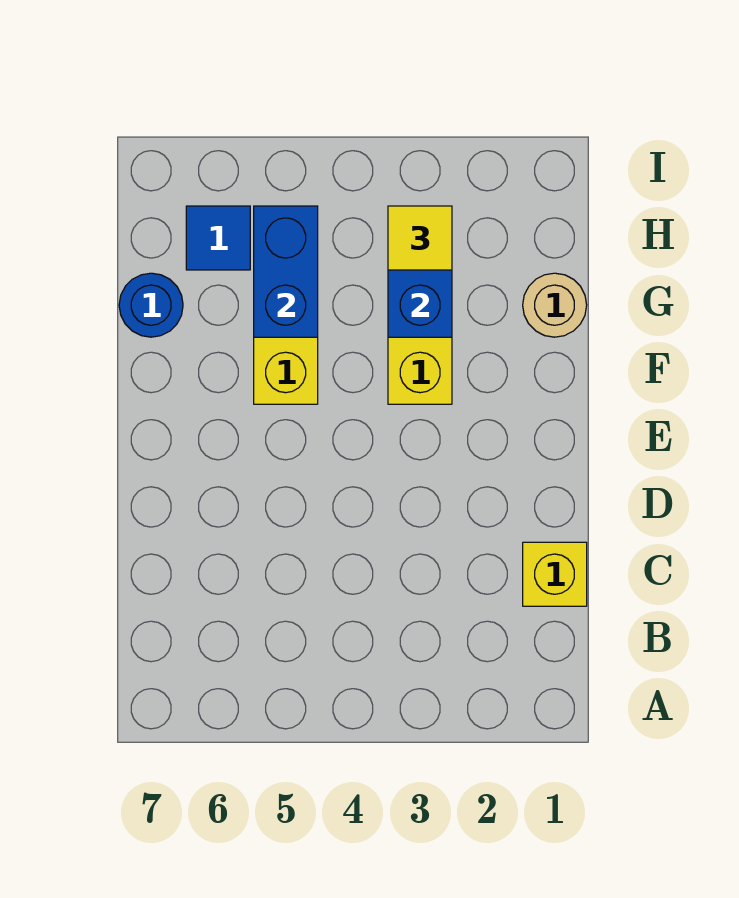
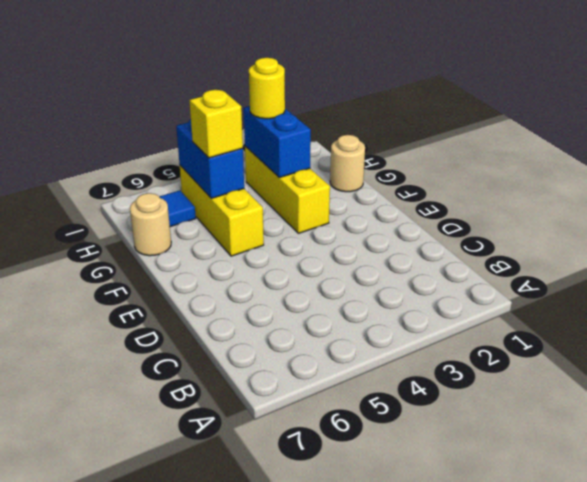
yellow 1x1 brick [523,542,587,606] -> yellow 1x1 brick moved to [189,90,243,158]
blue 1x1 round brick [119,273,183,337] -> tan 1x1 round brick [130,193,171,256]
yellow 1x1 tile [388,206,452,270] -> yellow 1x1 round brick [249,58,285,119]

